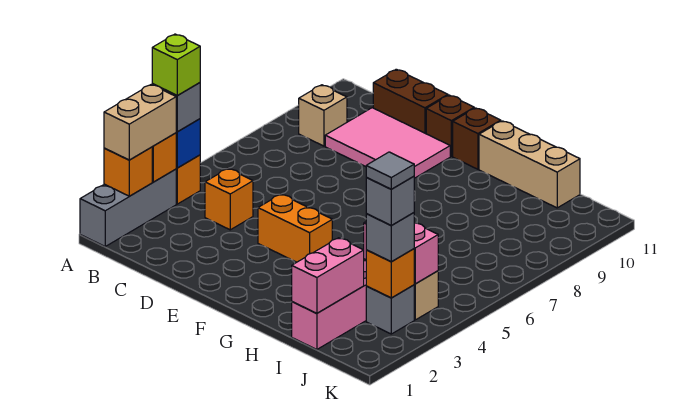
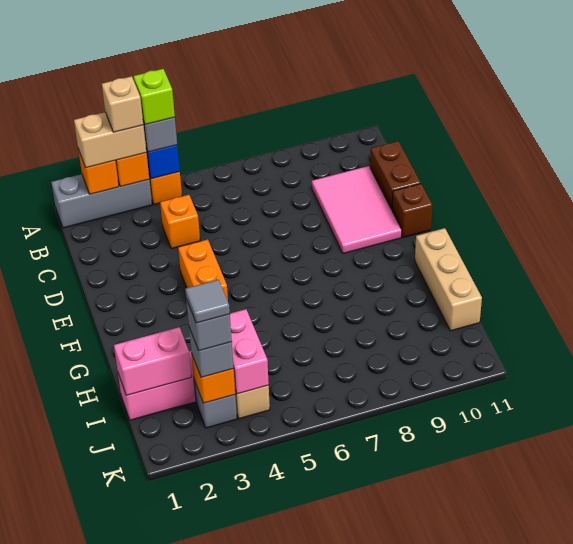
tan 1x1 brick [299,85,347,146] -> tan 1x1 brick moved to [102,76,143,132]
brown 1x1 brick [453,108,501,169] -> none

